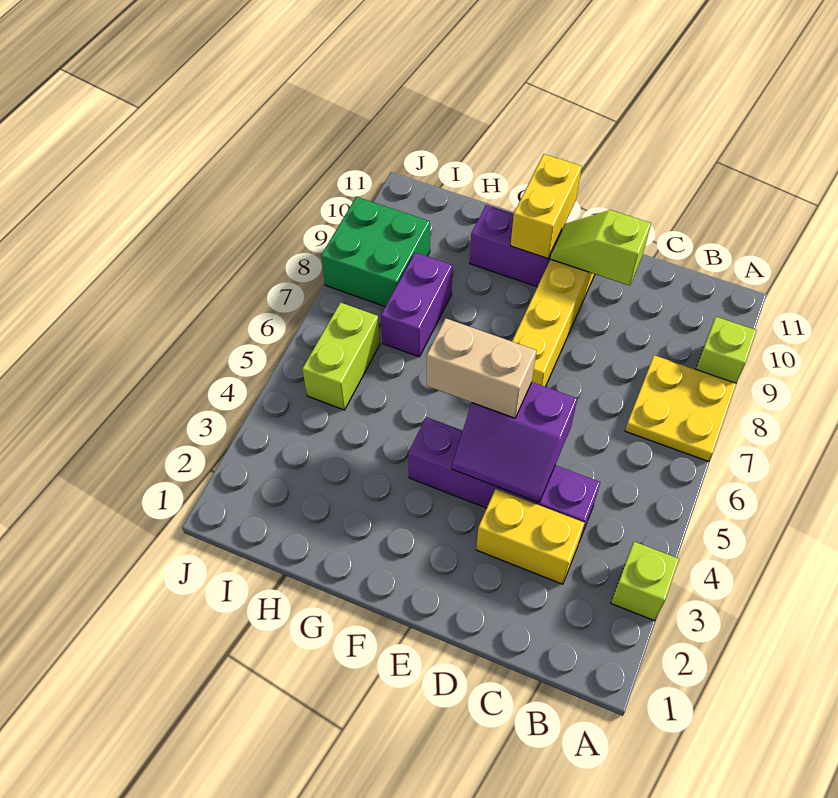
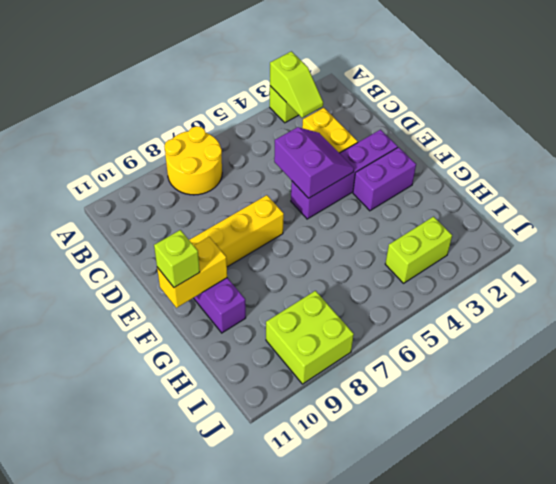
yellow 2x2 plate [625,355,736,462] -> yellow 2x2 round brick [164,126,222,195]
lime 1x1 brick [696,317,757,383] -> lime 1x1 brick moved to [154,230,200,287]
purple 1x4 brick [408,417,600,539] -> purple 1x4 brick turned to [291,130,398,219]
lime 1x2 slope [550,210,651,286] -> lime 1x2 slope moved to [270,51,323,118]
tan 1x2 brick [427,318,537,418] -> none
purple 1x2 brick [381,252,452,357] -> purple 1x2 brick moved to [353,147,416,211]
lime 1x2 brick [302,303,380,410] -> lime 1x2 brick moved to [385,217,452,283]
green 2x2 brick [321,197,430,306] -> lime 2x2 brick [266,291,354,384]

